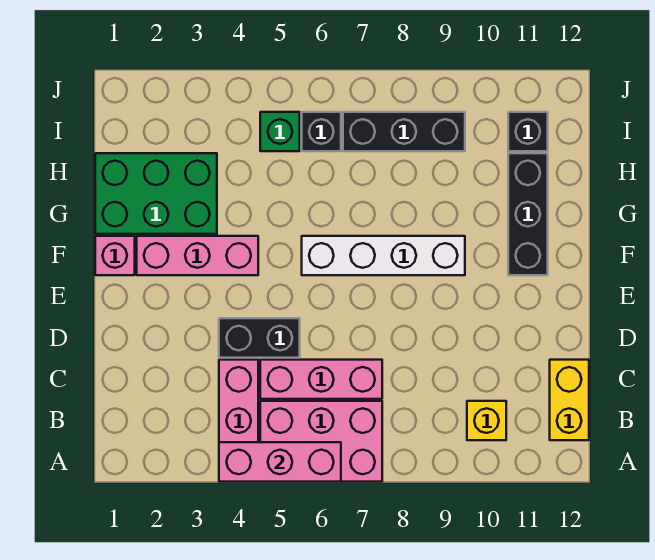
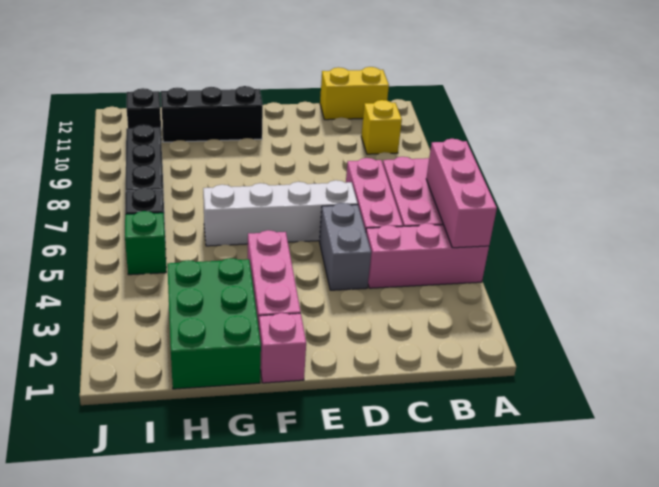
black 1x2 brick [219,318,300,358] -> grey 1x2 brick [319,203,371,290]
white 1x4 brick [302,236,465,275] -> white 1x4 brick turned to [203,180,358,246]

